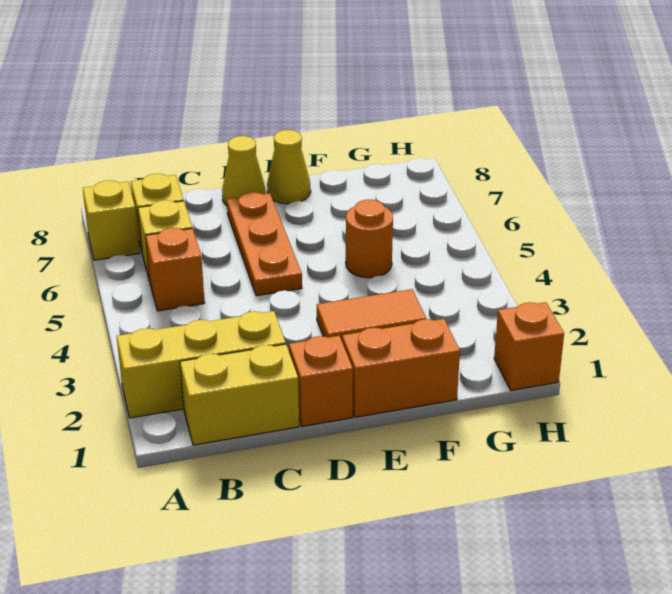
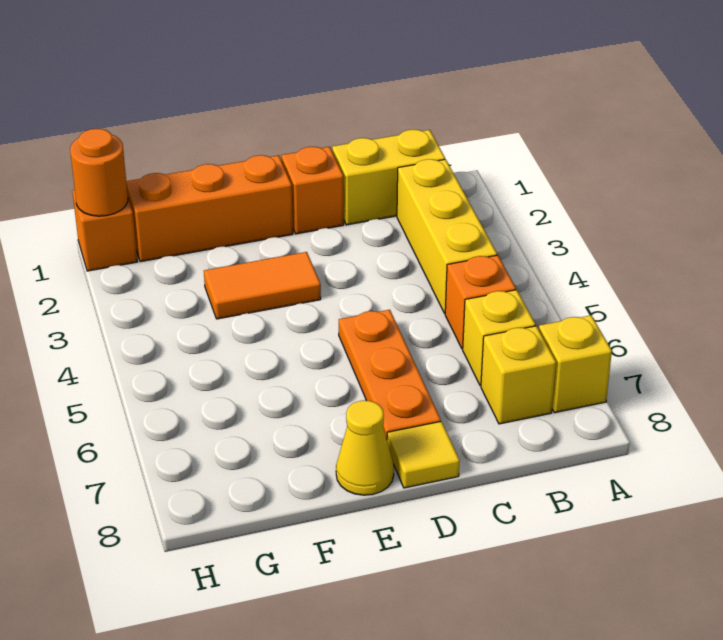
yellow 1x3 brick [117,311,286,418] -> yellow 1x3 brick turned to [397,159,497,313]
yellow 1x1 cone [222,136,266,205] -> yellow 1x1 tile [387,421,460,488]
orange 1x2 brick [342,319,460,417] -> orange 1x3 brick [126,155,293,262]
orange 1x1 round brick [346,200,393,278] -> orange 1x1 round brick moved to [70,129,128,216]

